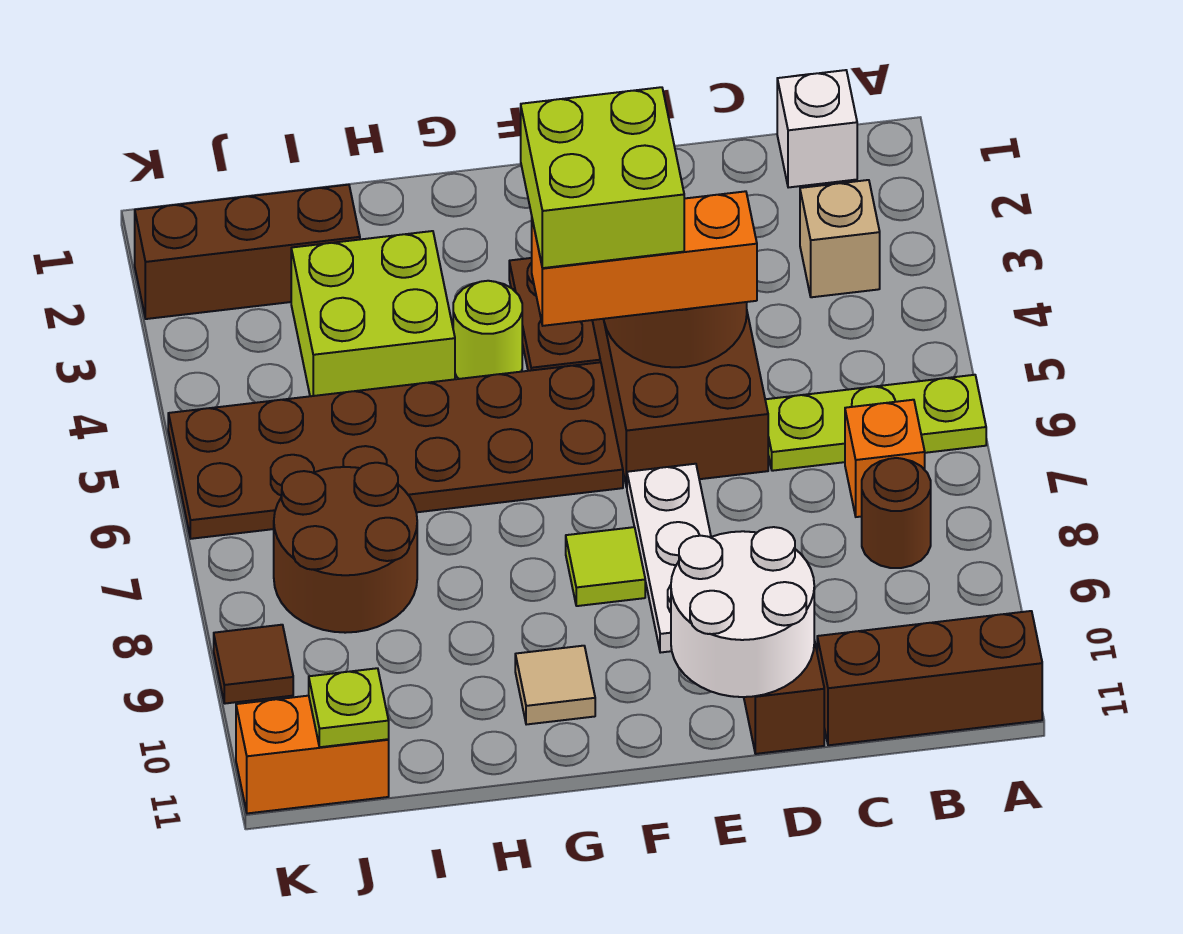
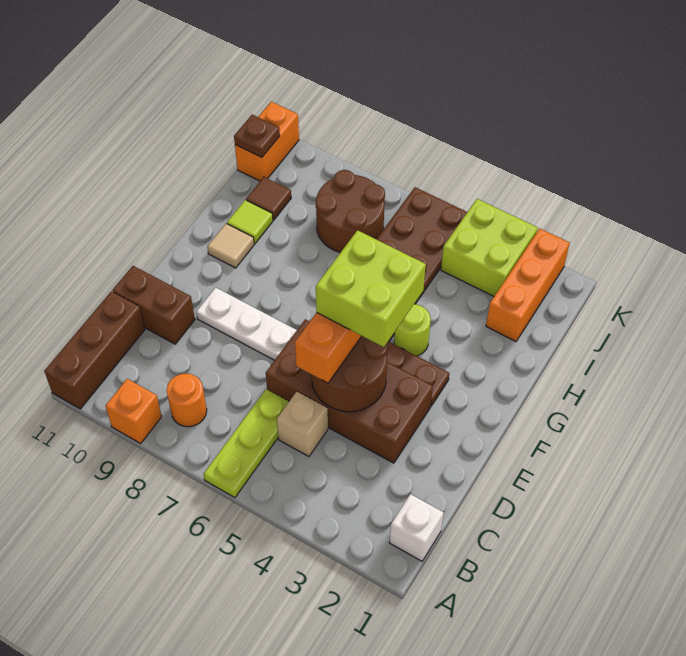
tan 1x1 brick [800,180,880,297] -> tan 1x1 brick moved to [277,392,328,456]
orange 1x1 brick [845,400,925,517] -> orange 1x1 brick moved to [105,379,162,443]
brown 1x1 round brick [862,458,931,568] -> orange 1x1 round brick [167,374,207,427]
white 2x2 round brick [671,527,814,697] -> none
lime 1x1 tile [566,527,645,606] -> lime 1x1 tile moved to [227,200,273,244]
lime 2x2 brick [291,231,455,396] -> lime 2x2 brick moved to [441,199,538,296]
brown 1x3 brick [135,185,360,319] -> orange 1x3 brick [486,228,570,341]
lime 1x1 plate [309,668,389,747] -> brown 1x1 plate [234,115,280,157]
brown 1x1 tile [214,625,293,704] -> brown 1x1 tile moved to [246,177,291,220]

